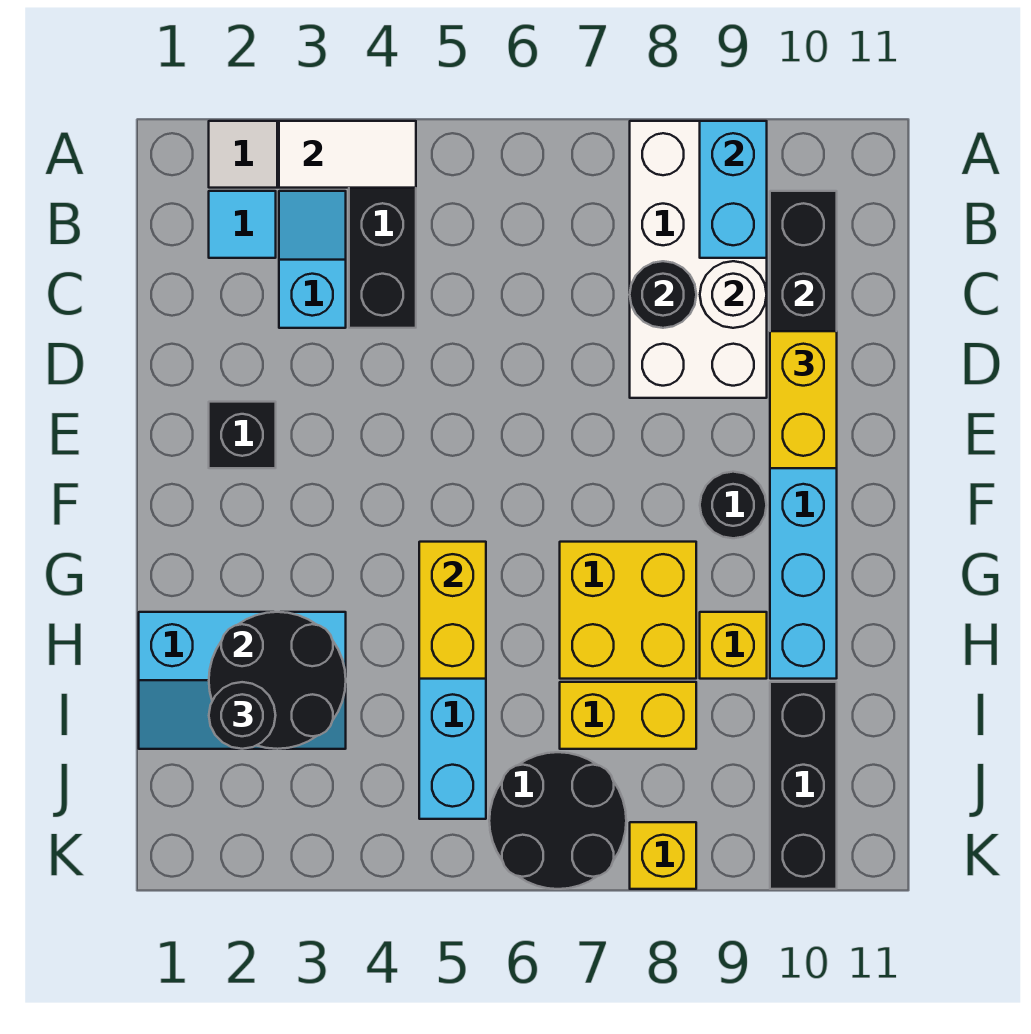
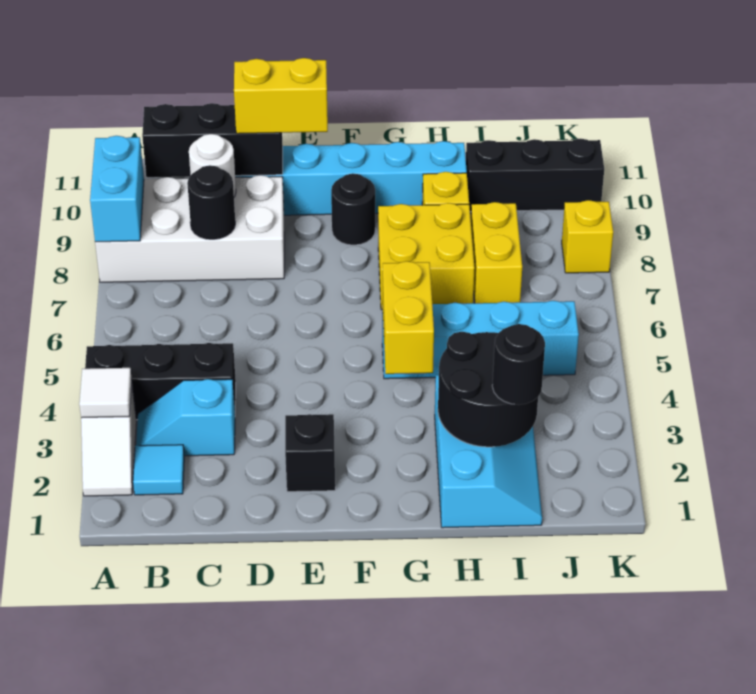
white 1x2 tile [279,121,416,188] -> white 1x1 tile [79,368,132,418]
cyan 1x2 brick [700,121,767,258] -> cyan 1x2 brick turned to [90,136,144,242]
yellow 1x2 brick [419,542,486,679] -> yellow 1x2 brick turned to [382,261,434,374]
black 2x2 round brick [489,752,626,889] -> none

